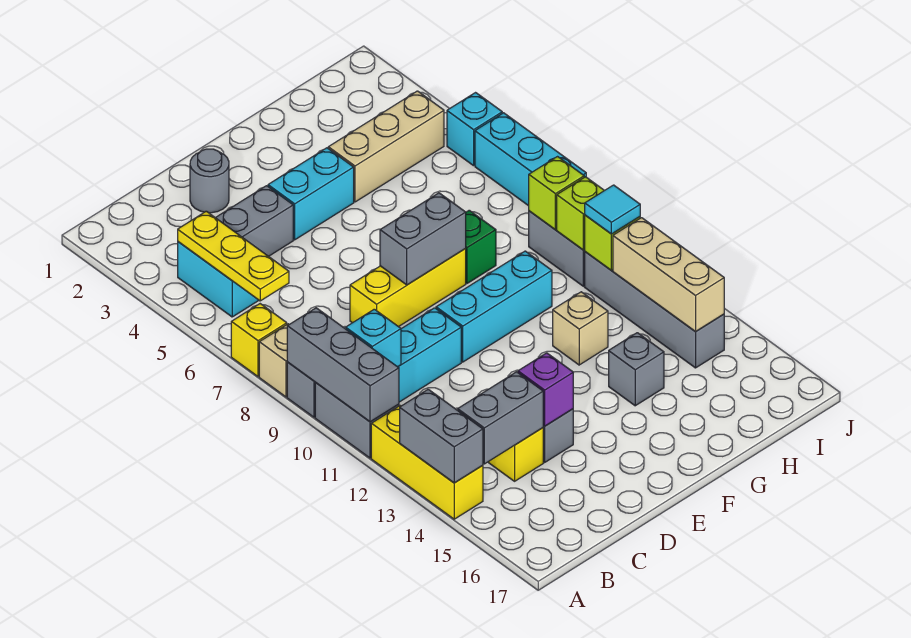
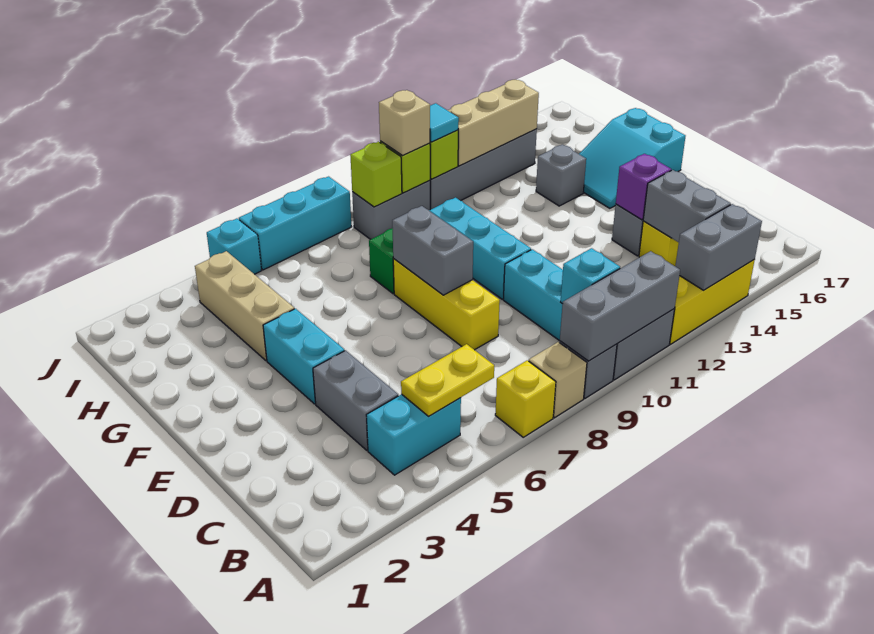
yellow 1x3 plate [178,211,289,301] -> yellow 1x2 plate [401,344,494,416]
grey 1x1 round brick [190,149,229,213] -> none
none -> cyan 2x3 slope [579,108,685,208]
tan 1x1 brick [553,292,608,365] -> tan 1x1 brick moved to [379,90,430,156]

